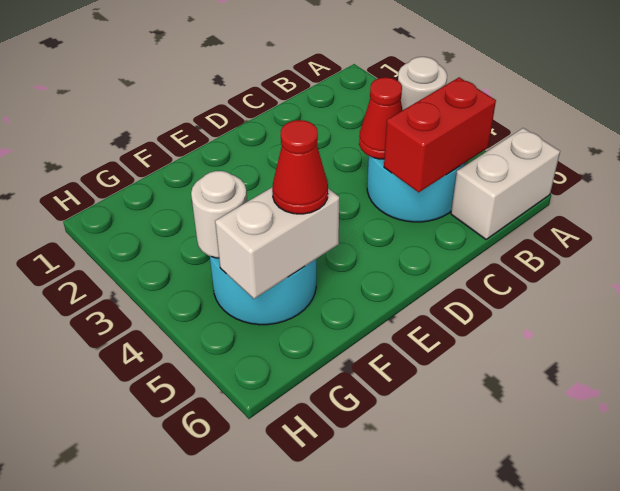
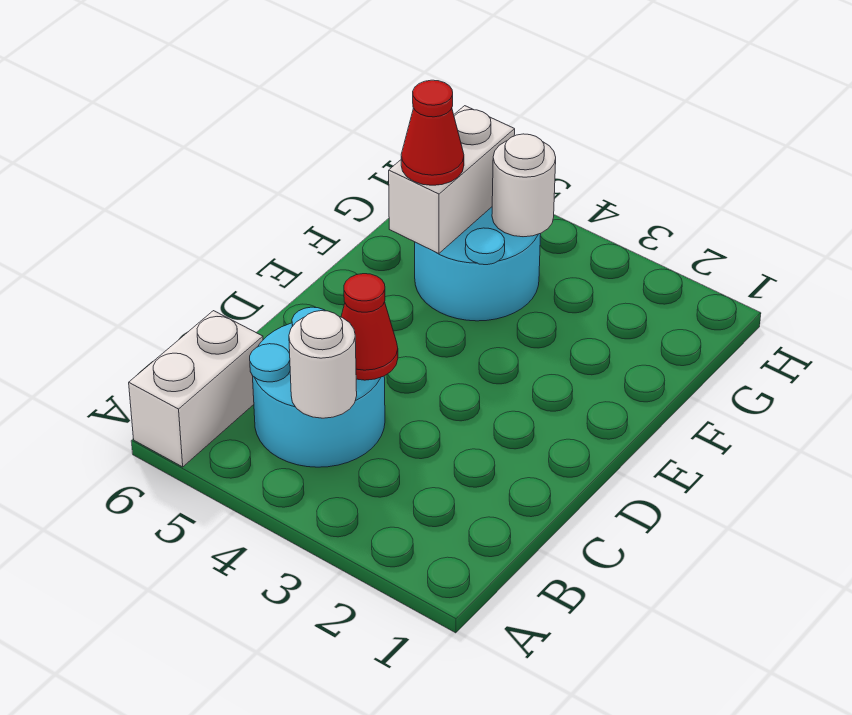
red 1x2 brick [384,77,496,192] -> none

